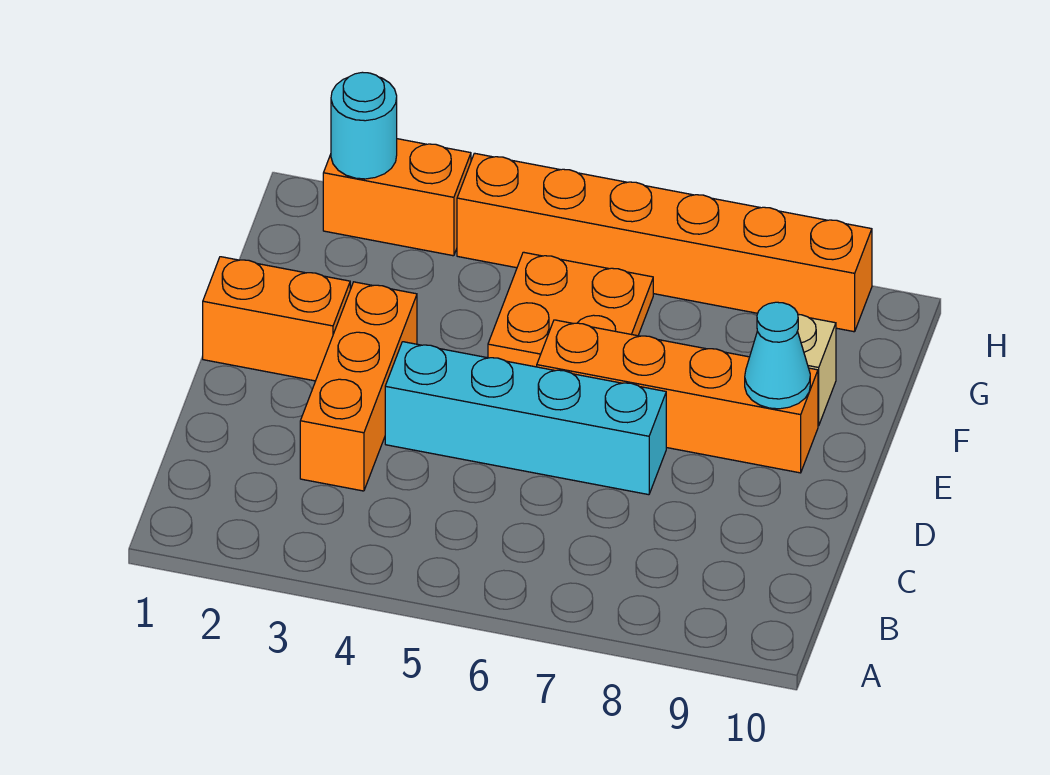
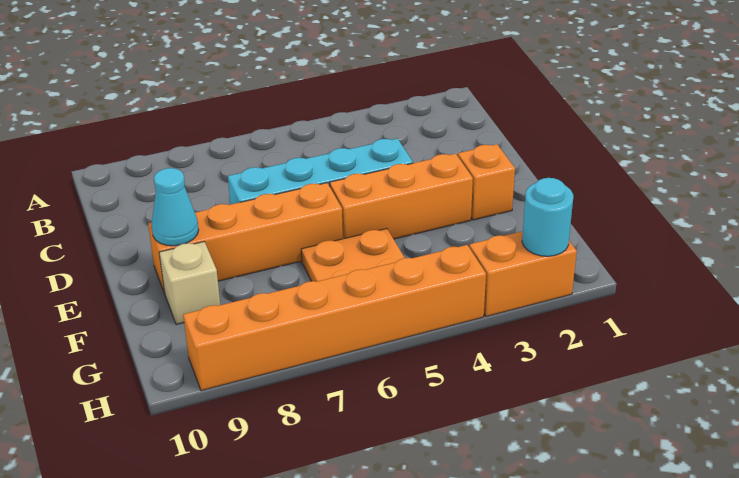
orange 1x3 brick [300,282,417,491] -> orange 1x3 brick turned to [330,154,473,239]
orange 1x2 brick [203,257,350,381] -> orange 1x1 brick [458,144,515,220]

